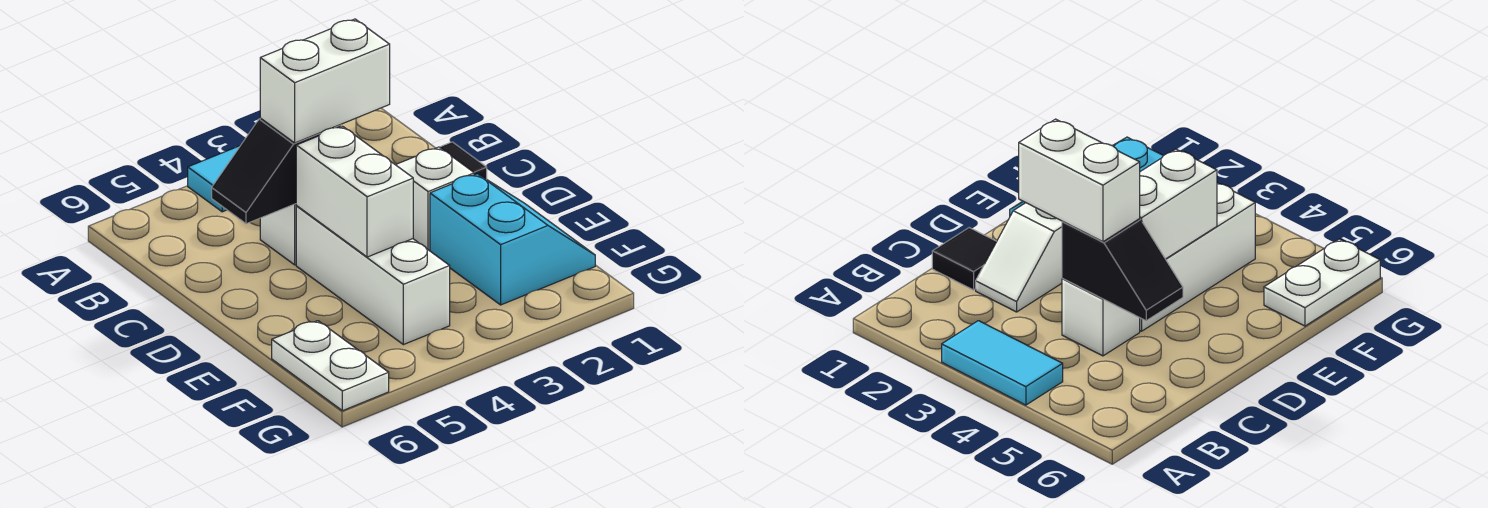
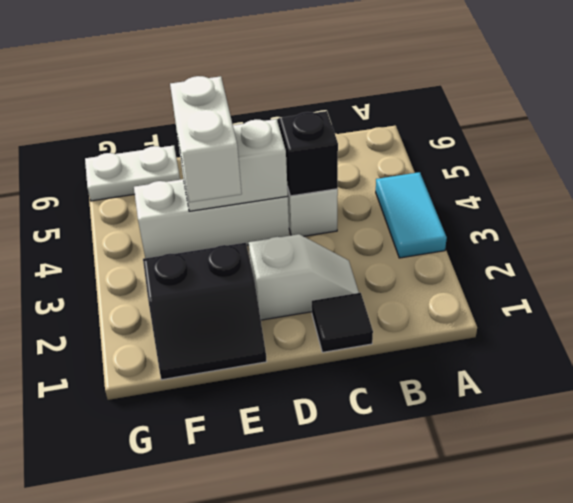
white 1x2 brick [260,19,390,143] -> white 1x2 brick moved to [170,76,242,202]
cyan 2x2 slope [430,174,595,305] -> black 2x2 slope [143,243,267,380]

